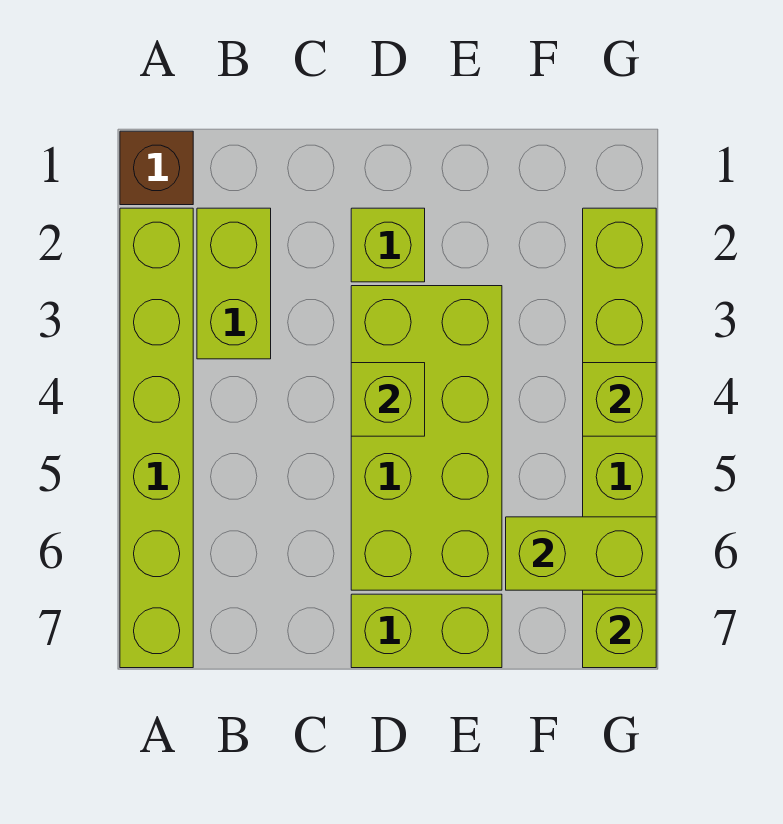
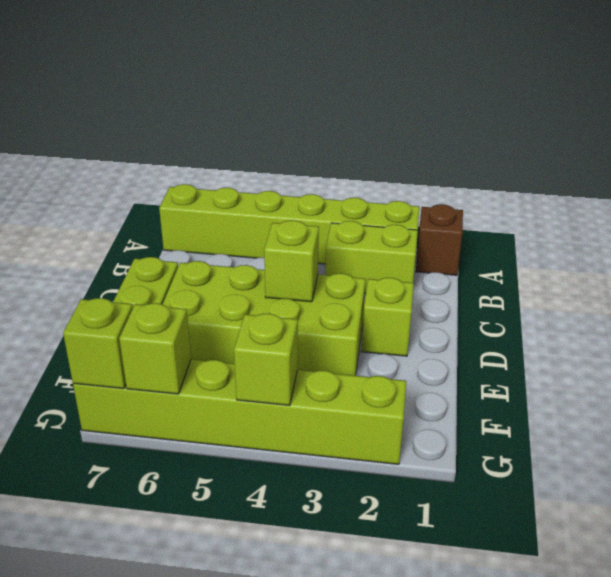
lime 1x2 brick [506,517,656,590] -> lime 1x1 brick [119,303,191,394]

